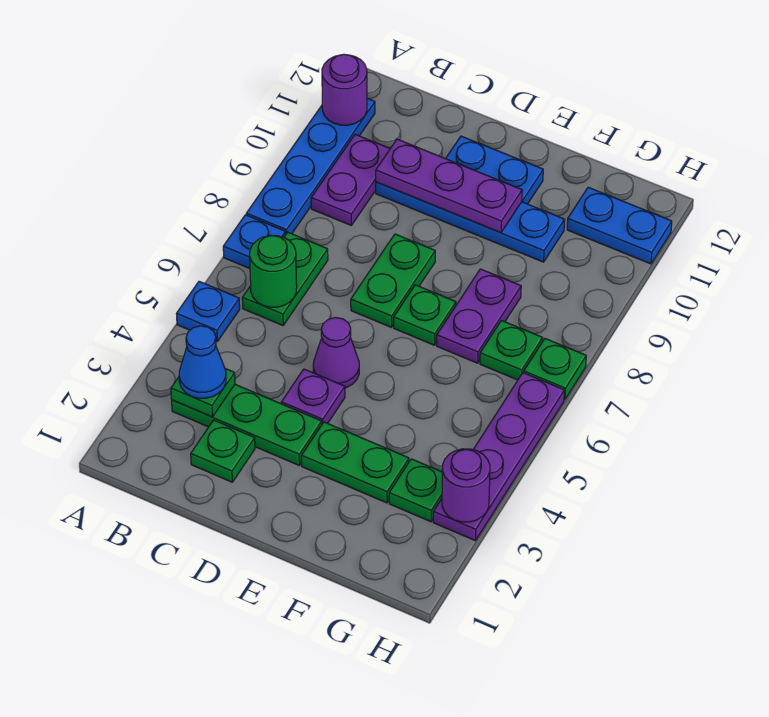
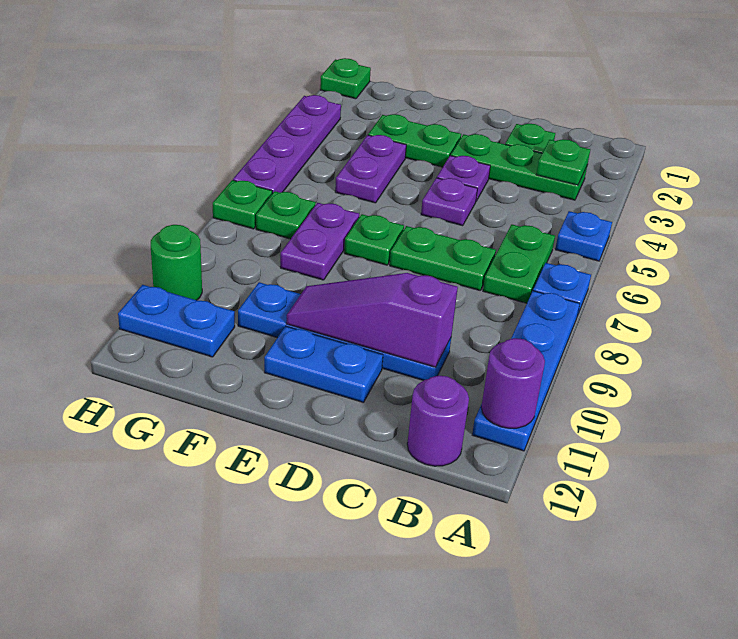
blue 1x1 cone [179,326,226,398] -> none
green 1x1 round brick [250,235,297,307] -> green 1x1 round brick moved to [151,225,202,300]
purple 1x2 plate [311,134,390,226] -> purple 1x2 plate moved to [335,135,406,203]
purple 1x3 plate [376,139,522,233] -> purple 1x3 slope [286,273,458,367]
purple 1x1 cone [313,318,359,388] -> purple 1x1 plate [421,178,478,226]
green 1x2 plate [351,234,435,327] -> green 1x2 plate turned to [390,226,496,290]
green 1x1 plate [389,459,442,522] -> green 1x1 plate moved to [320,58,371,99]
purple 1x1 round brick [442,449,490,522] -> purple 1x1 round brick moved to [407,375,469,466]

